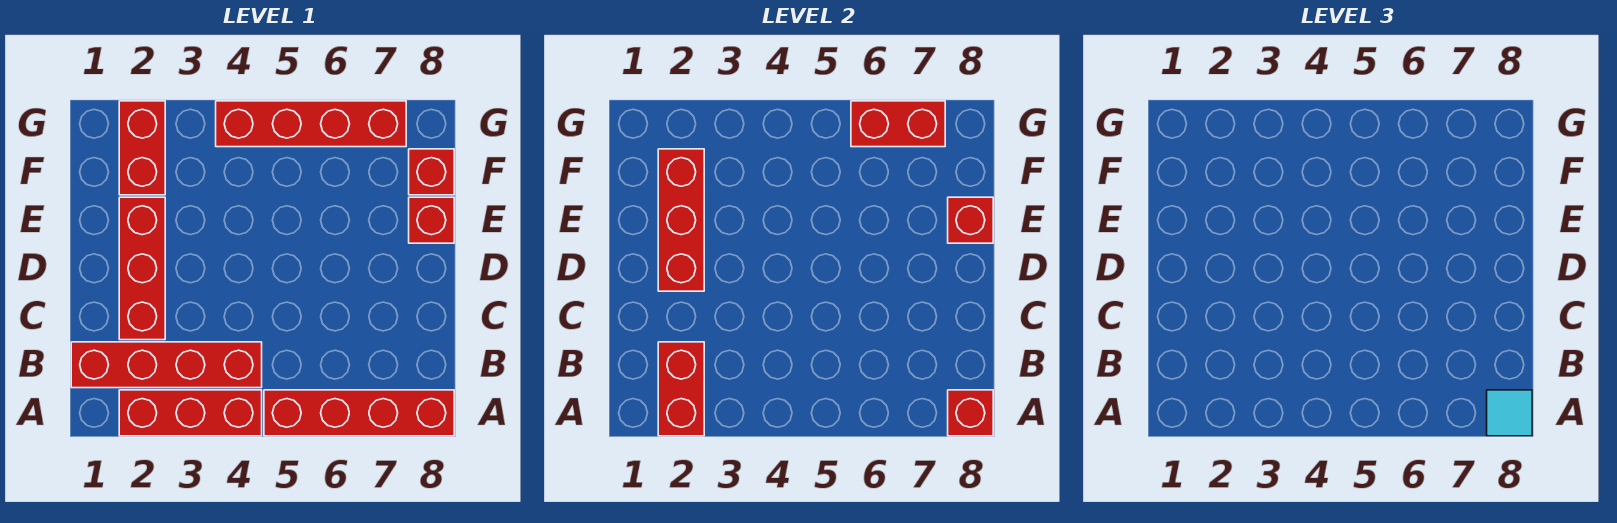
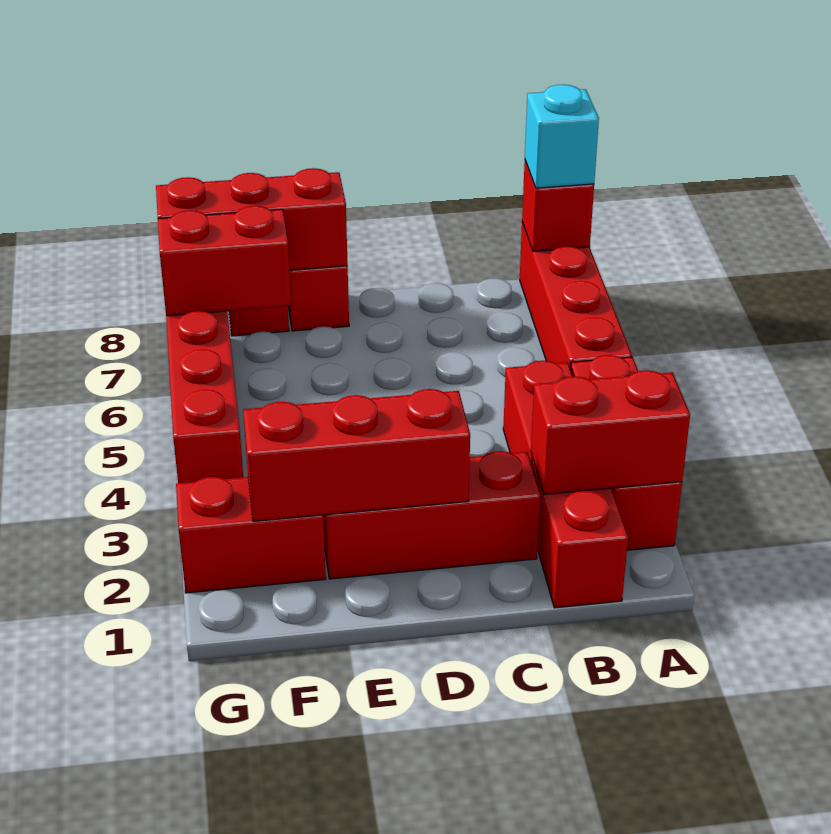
cyan 1x1 tile [1487,390,1532,436] -> cyan 1x1 brick [525,84,599,188]
red 1x1 brick [948,197,993,243] -> red 1x3 brick [156,168,348,270]
red 1x2 brick [851,101,945,147] -> red 1x2 brick turned to [158,206,291,316]

